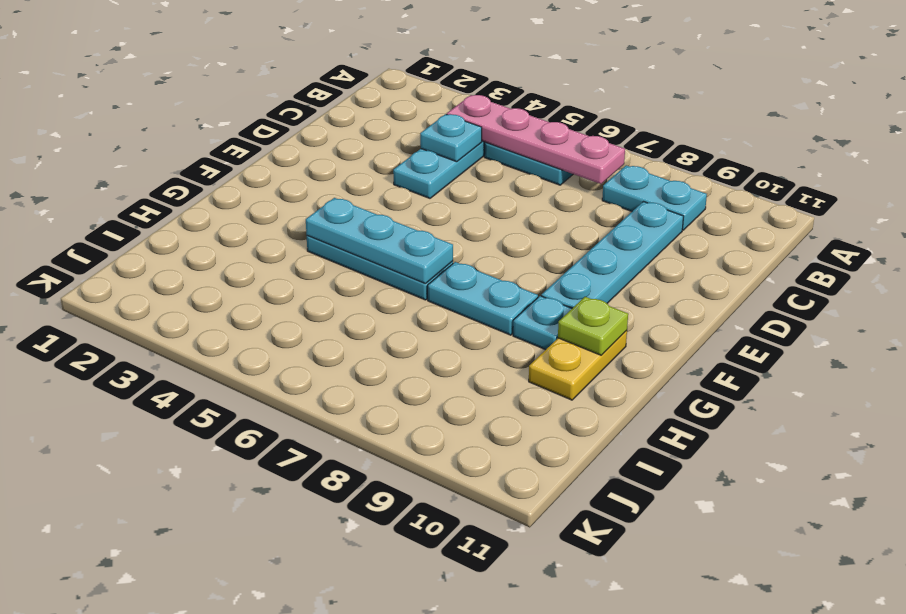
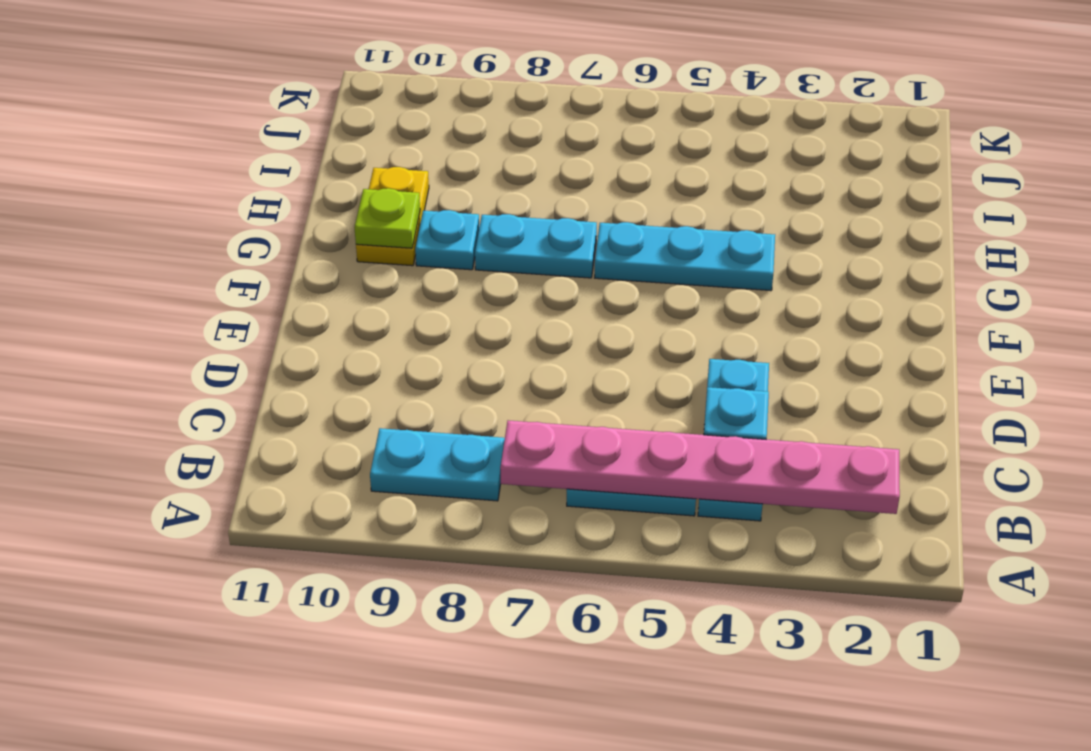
pink 1x4 plate [447,95,625,184] -> pink 1x6 plate [500,420,900,514]
cyan 1x4 plate [541,202,684,308] -> none
cyan 1x3 plate [306,198,453,284] -> none

